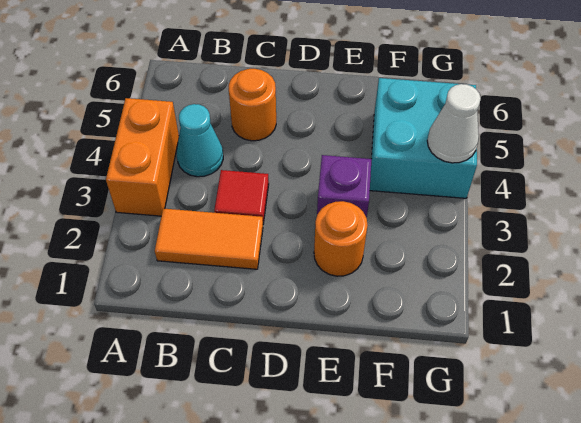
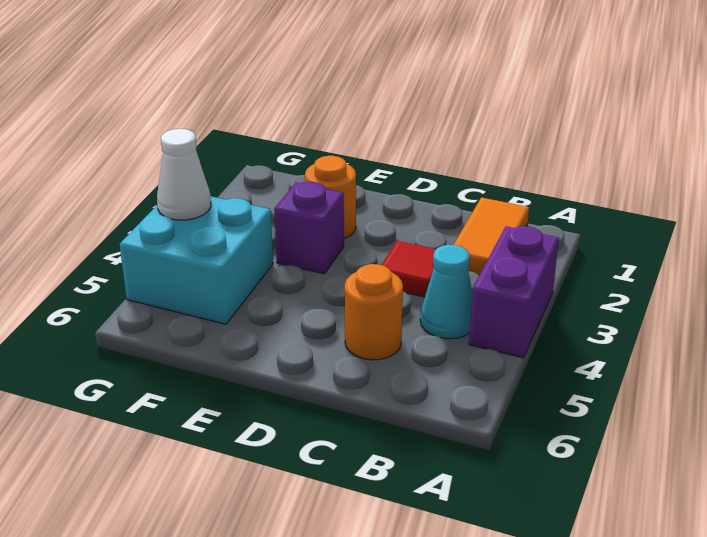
orange 1x2 brick [106,98,179,216] -> purple 1x2 brick [469,226,559,358]
orange 1x2 tile [155,208,263,269] -> orange 1x2 tile turned to [454,197,529,275]

